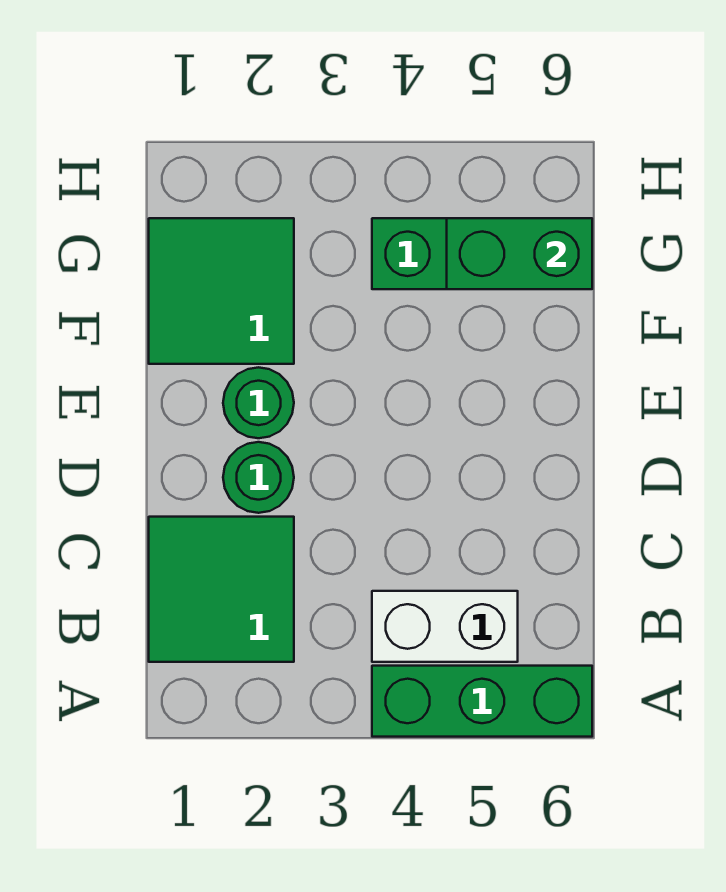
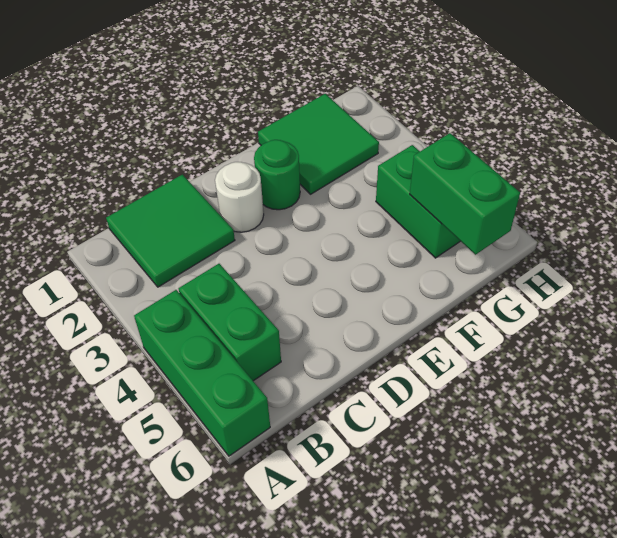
white 1x2 brick [372,591,518,662] -> green 1x2 brick [179,264,281,381]
green 1x1 round brick [223,442,294,513] -> white 1x1 round brick [215,162,264,232]

